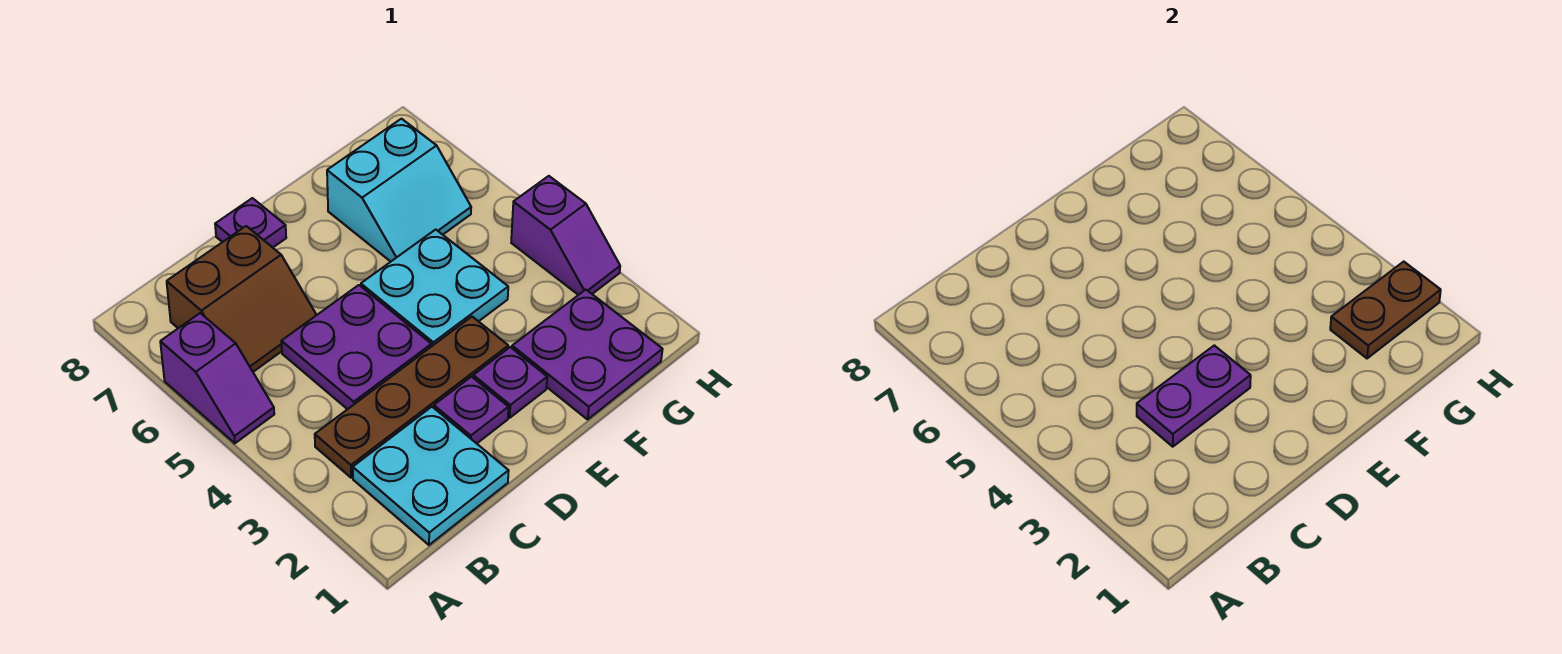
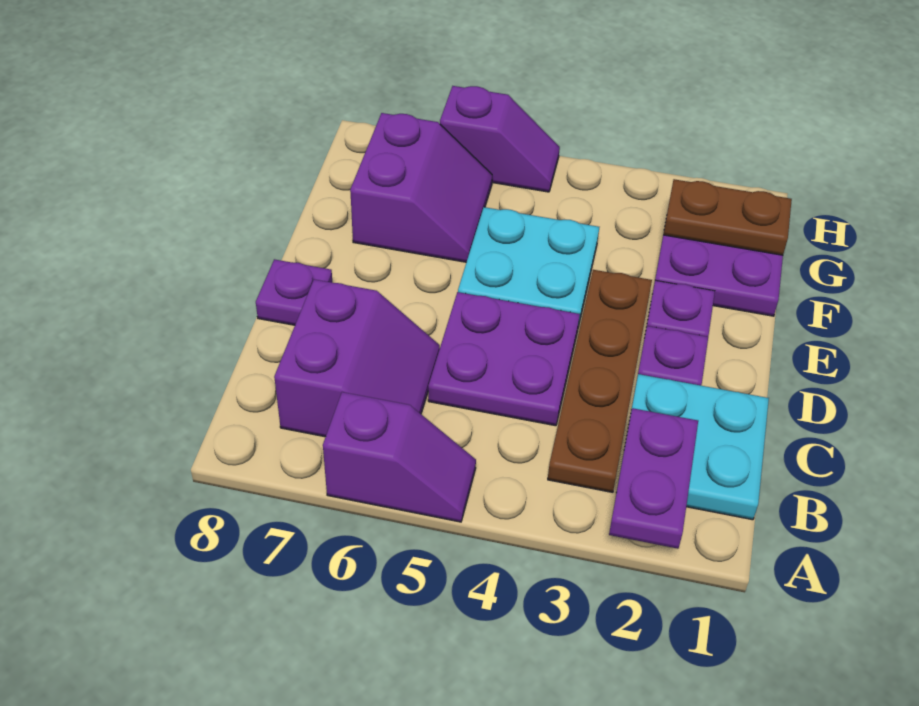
brown 2x2 slope [167,226,316,372] -> purple 2x2 slope [274,279,440,437]
purple 1x2 plate [1137,345,1251,447] -> purple 1x2 plate moved to [609,408,698,549]
cyan 2x2 slope [327,119,471,262] -> purple 2x2 slope [350,113,492,262]
brown 1x2 plate [1330,262,1441,358] -> brown 1x2 plate turned to [663,179,792,255]
purple 1x2 slope [511,176,620,295] -> purple 1x2 slope moved to [440,86,560,192]

